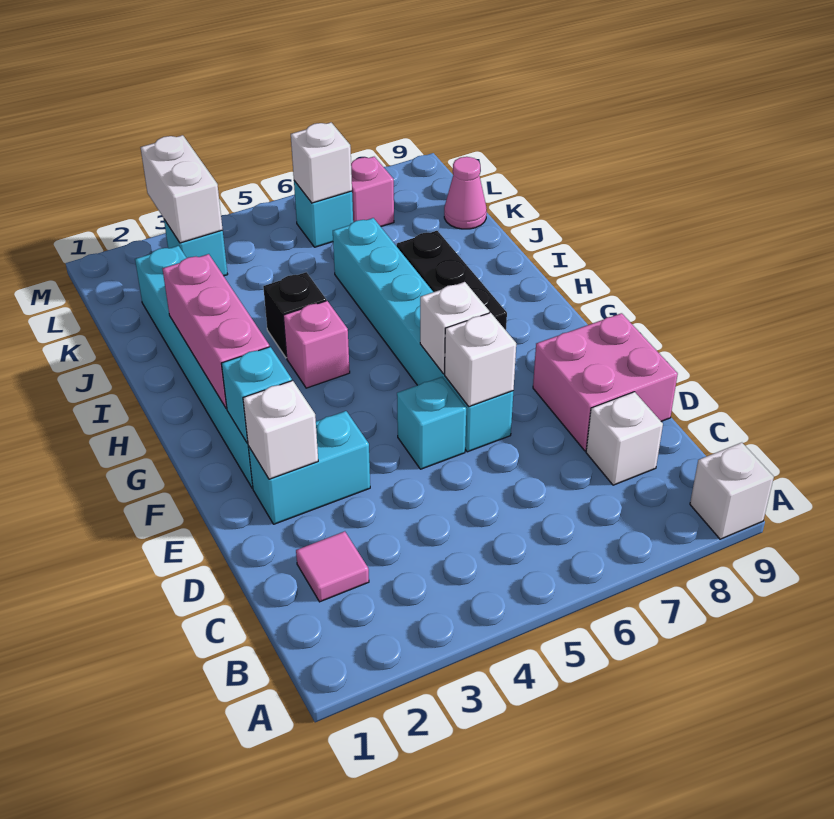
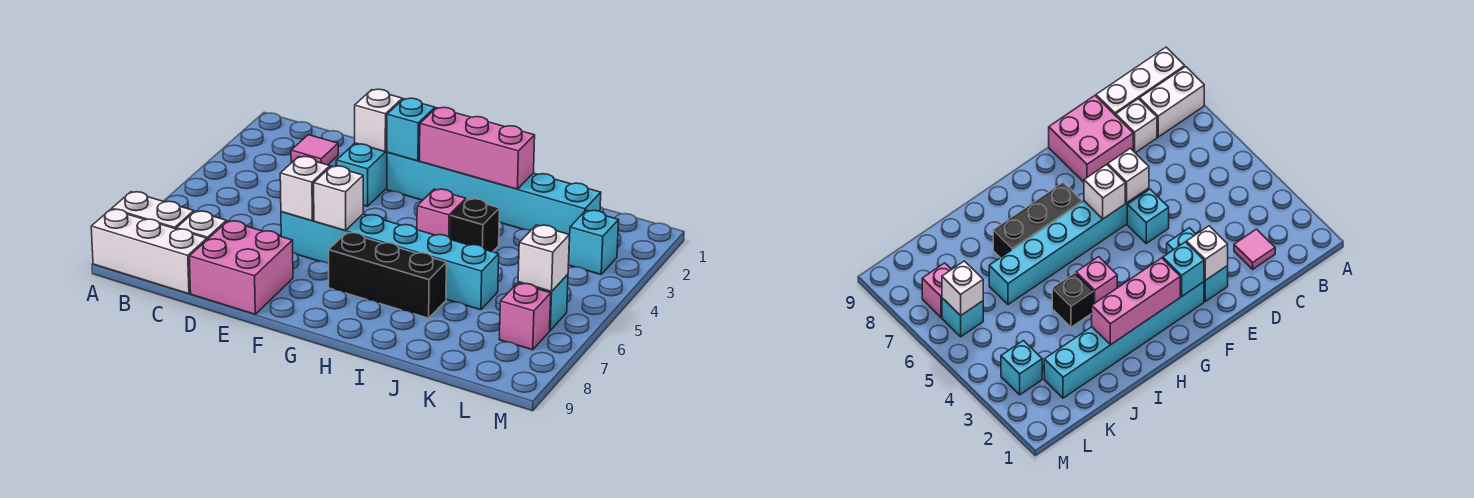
white 1x1 brick [690,443,774,539] -> white 1x3 brick [91,209,207,294]
pink 1x1 cone [444,157,487,229] -> none
white 1x2 brick [141,135,223,243] -> white 1x2 brick moved to [112,192,194,229]

